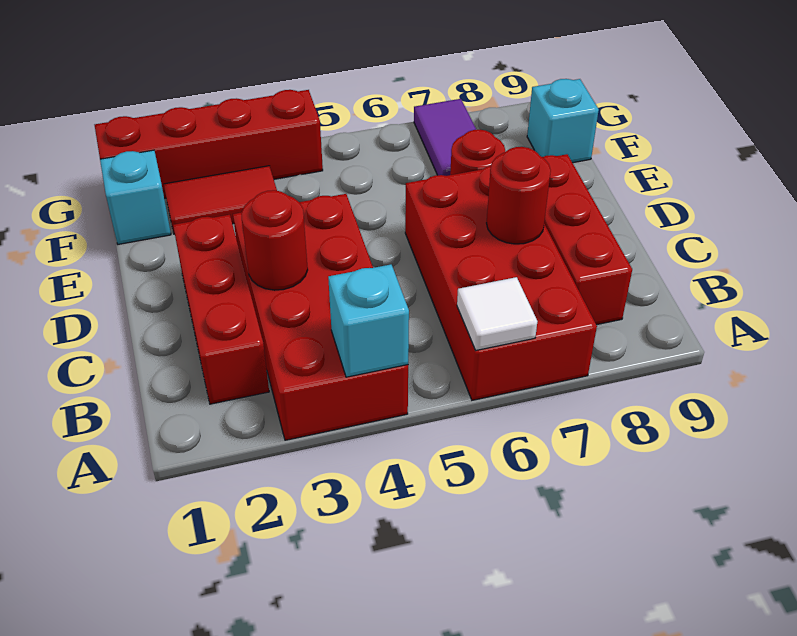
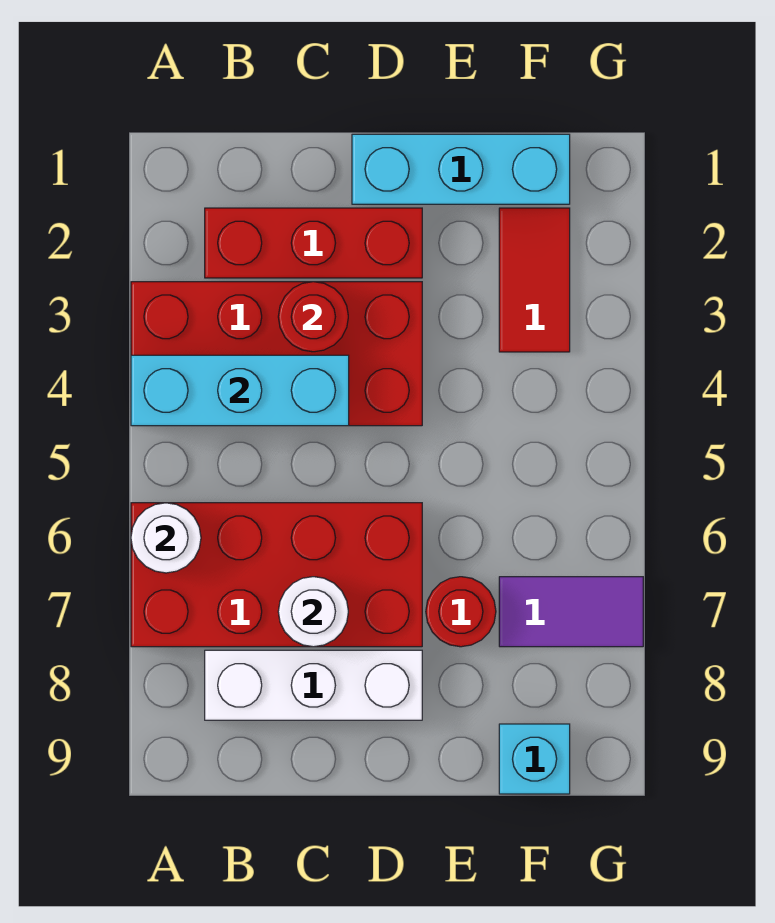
cyan 1x1 brick [328,264,409,377] -> cyan 1x3 brick [131,355,349,426]
white 1x1 tile [457,277,538,350] -> white 1x1 round brick [131,503,201,573]
red 1x3 brick [543,154,632,325] -> white 1x3 brick [205,650,422,720]
red 1x1 round brick [487,147,551,244] -> white 1x1 round brick [278,577,348,647]
cyan 1x1 brick [100,150,171,244] -> cyan 1x3 brick [352,134,570,204]
red 1x4 brick [95,90,323,199] -> none

